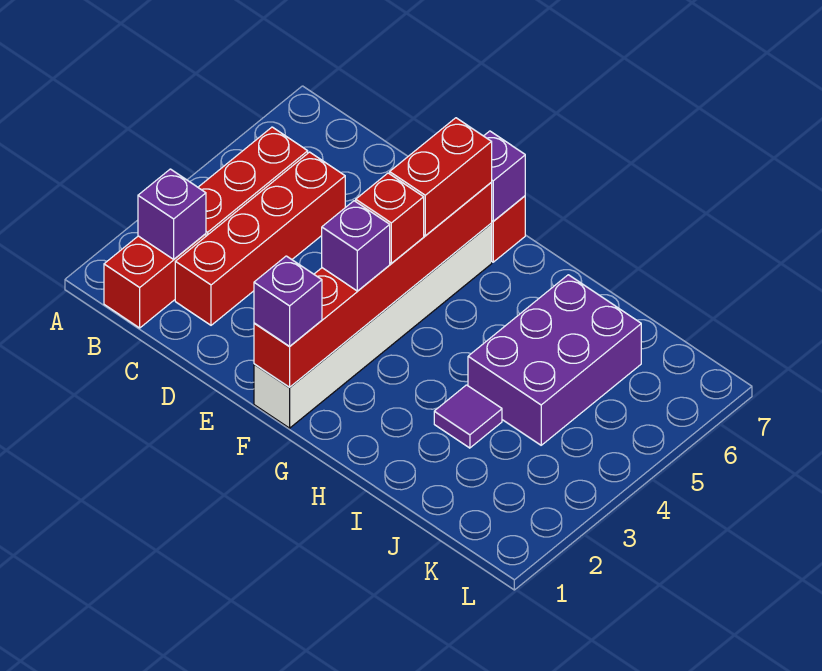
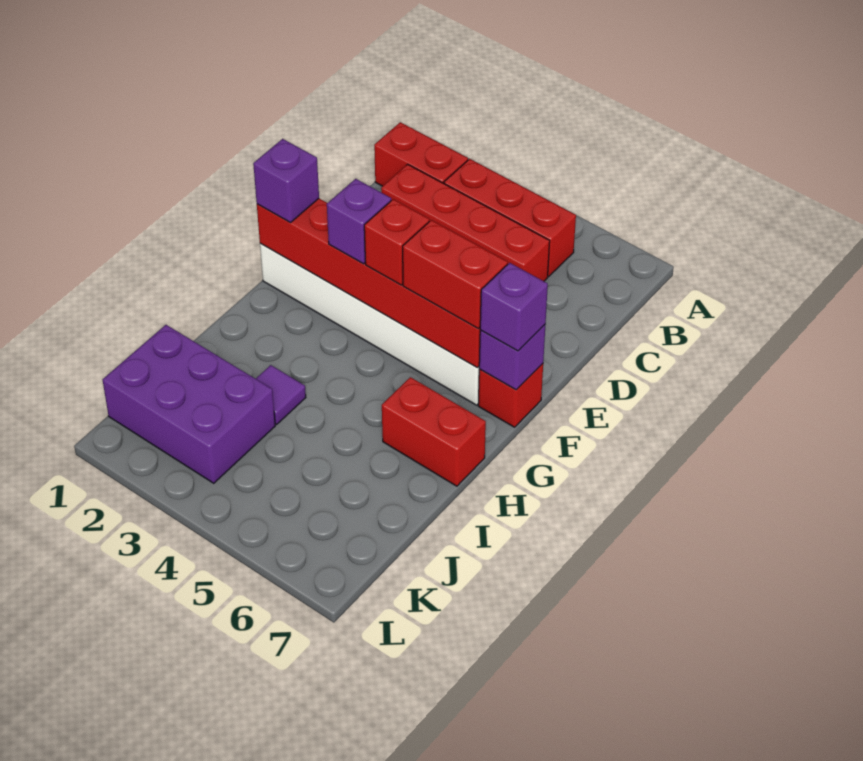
purple 1x1 brick [138,169,206,259] -> purple 1x1 brick moved to [480,263,548,351]
none -> red 1x2 brick [382,377,486,486]
purple 2x3 brick [468,275,641,445] -> purple 2x3 brick moved to [103,325,275,483]

